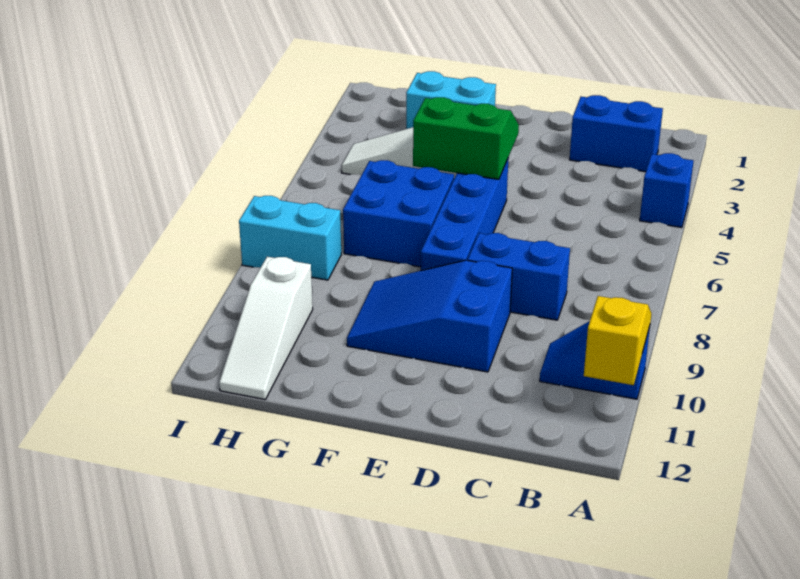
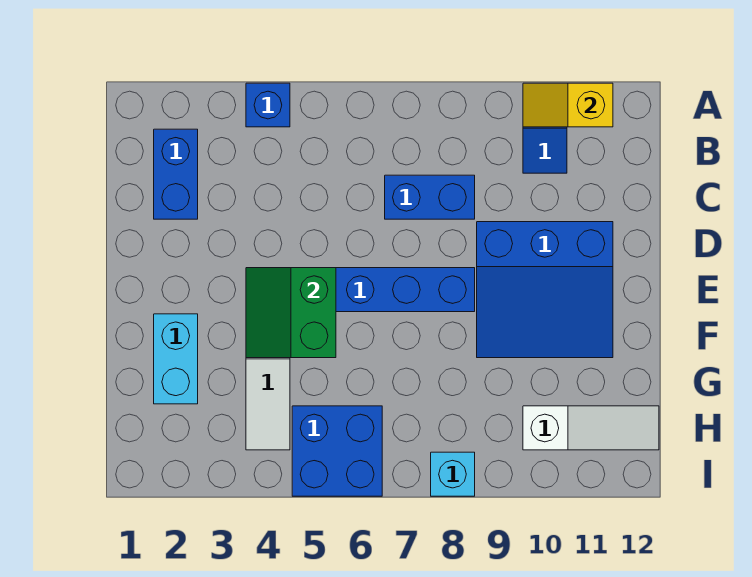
blue 1x2 brick [468,233,570,320] -> blue 1x2 brick turned to [385,175,475,219]
blue 2x3 slope [347,260,512,372] -> blue 3x3 slope [477,222,613,358]
blue 2x2 brick [343,160,454,267] -> blue 2x2 brick moved to [292,406,382,496]
cyan 1x2 brick [239,196,341,280] -> cyan 1x1 brick [431,452,475,496]

